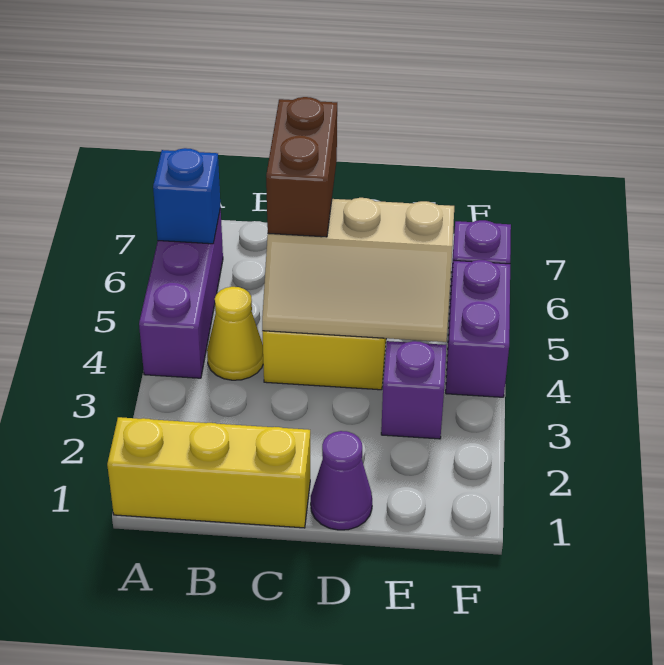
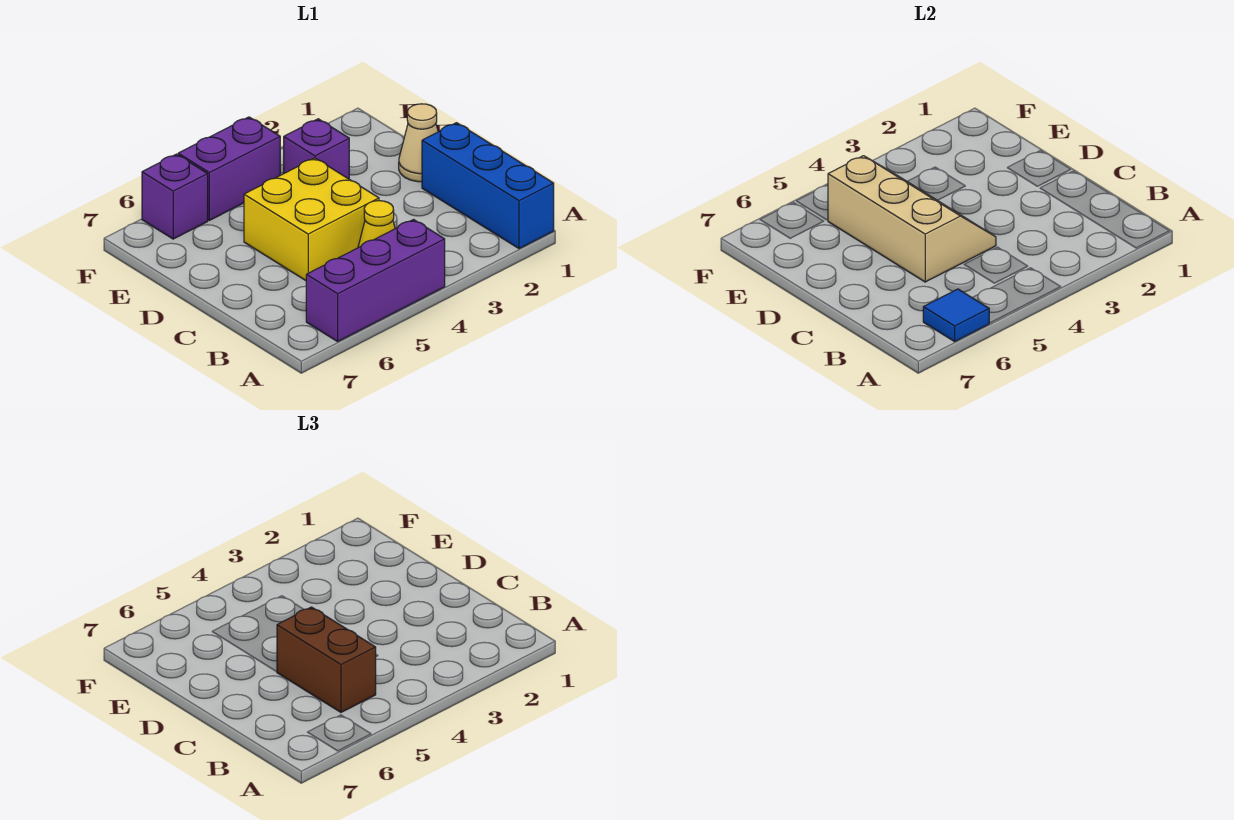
yellow 1x3 brick [107,417,310,528] -> blue 1x3 brick [422,123,554,249]
blue 1x1 brick [153,148,221,244] -> blue 1x1 tile [923,289,989,341]
brown 1x2 brick [266,97,337,237] -> brown 1x2 brick turned to [277,607,376,712]
purple 1x1 cone [311,431,372,530] -> tan 1x1 cone [399,104,438,182]

